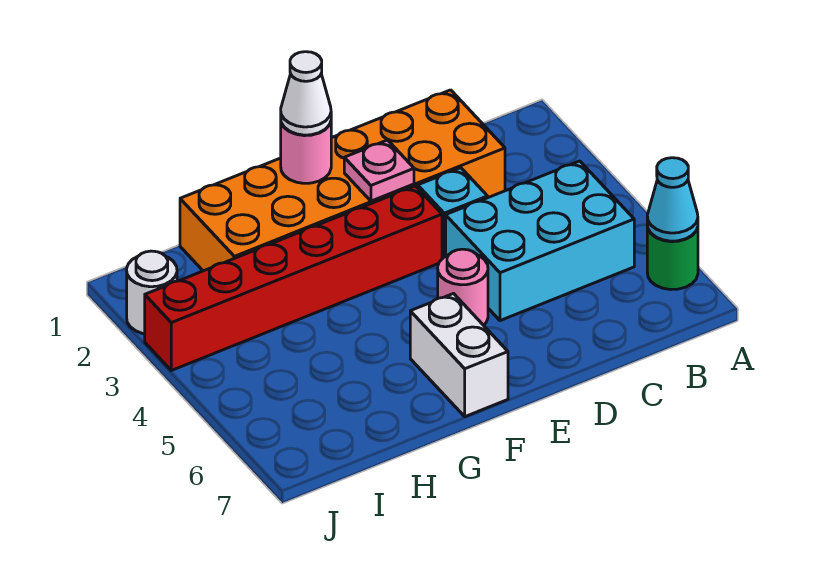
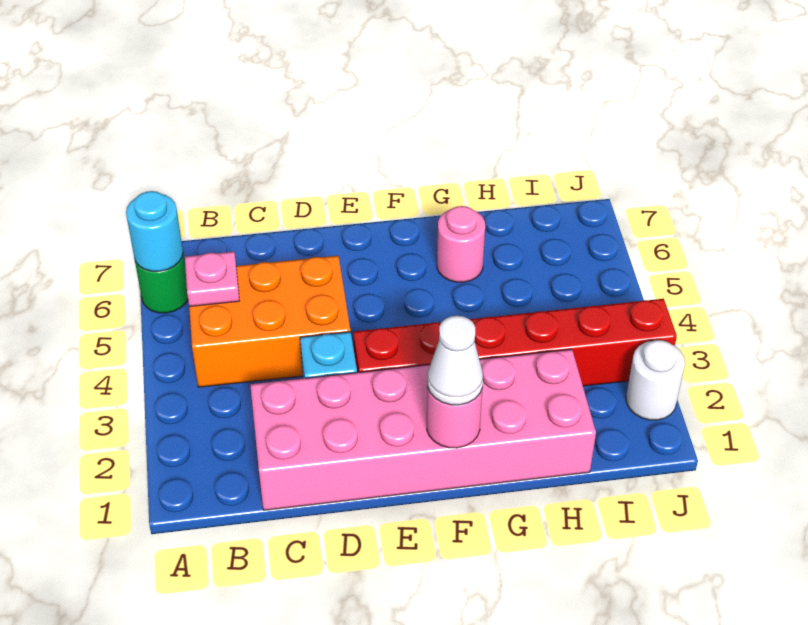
cyan 1x1 cone [647,158,698,241] -> cyan 1x1 round brick [126,191,183,271]
cyan 2x3 brick [446,161,634,321] -> orange 2x3 brick [189,256,351,387]
orange 2x6 brick [180,90,505,271] -> pink 2x6 brick [250,349,596,510]
pink 1x1 plate [344,140,414,201] -> pink 1x1 plate moved to [185,252,239,307]
pink 1x1 round brick [438,249,488,325] -> pink 1x1 round brick moved to [437,206,485,282]
white 1x2 brick [410,294,508,417] -> none

